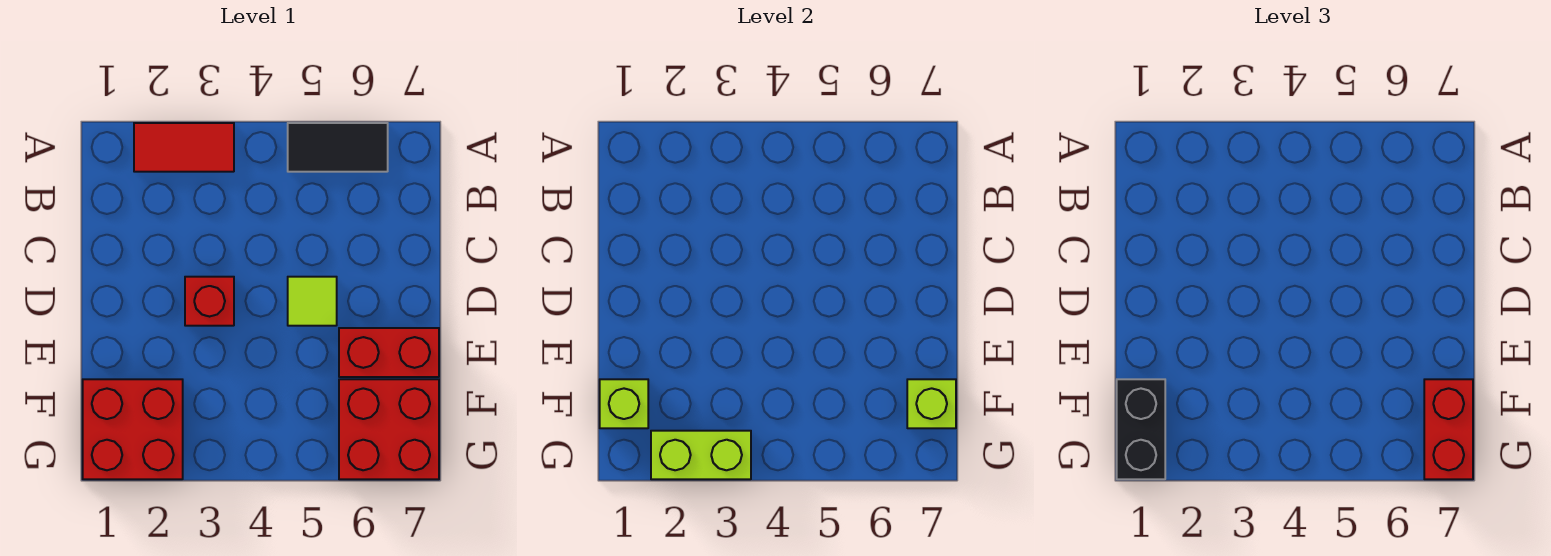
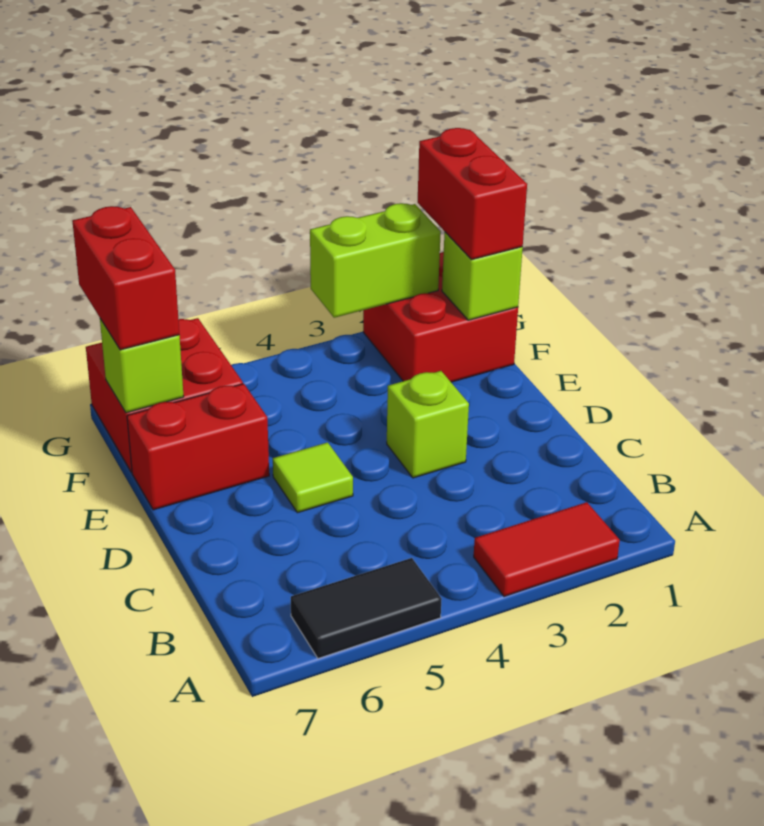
red 1x1 brick [185,277,234,326] -> lime 1x1 brick [387,371,469,478]
black 1x2 brick [1117,379,1165,479] -> red 1x2 brick [418,128,527,259]

